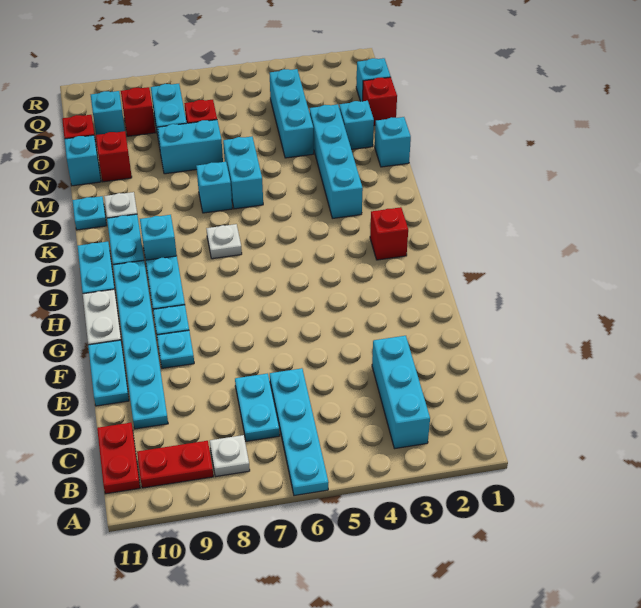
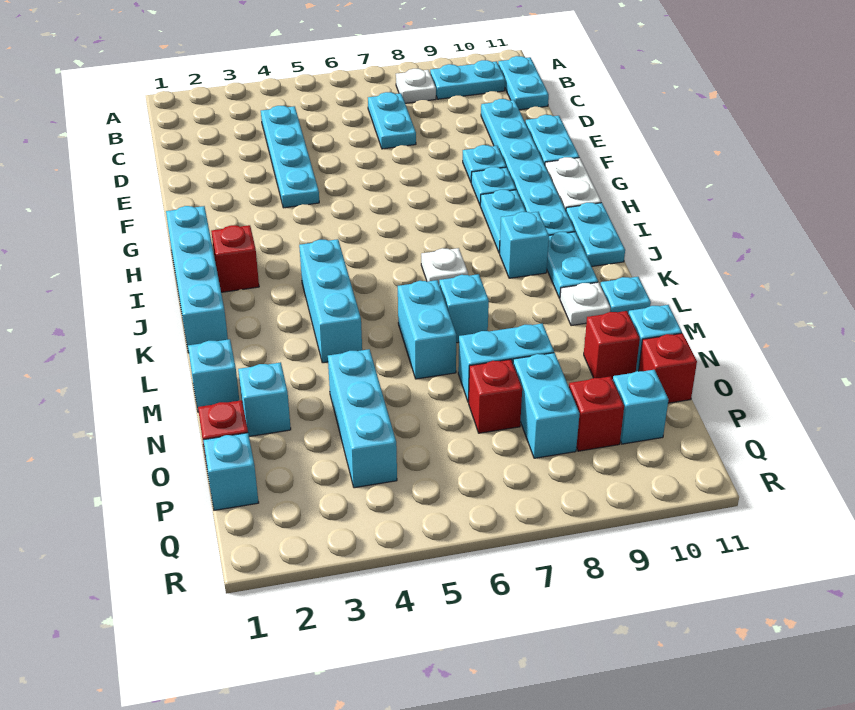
cyan 1x4 plate [270,368,329,496] -> cyan 1x4 plate moved to [261,106,319,208]
cyan 1x3 brick [372,336,430,449] -> cyan 1x3 brick moved to [299,239,362,363]
red 1x2 plate [137,441,213,488] -> cyan 1x2 plate [430,60,505,99]
red 1x2 plate [97,423,140,494] -> cyan 1x2 plate [498,56,549,110]
cyan 1x4 brick [310,104,363,218] -> cyan 1x4 brick moved to [166,206,228,353]

